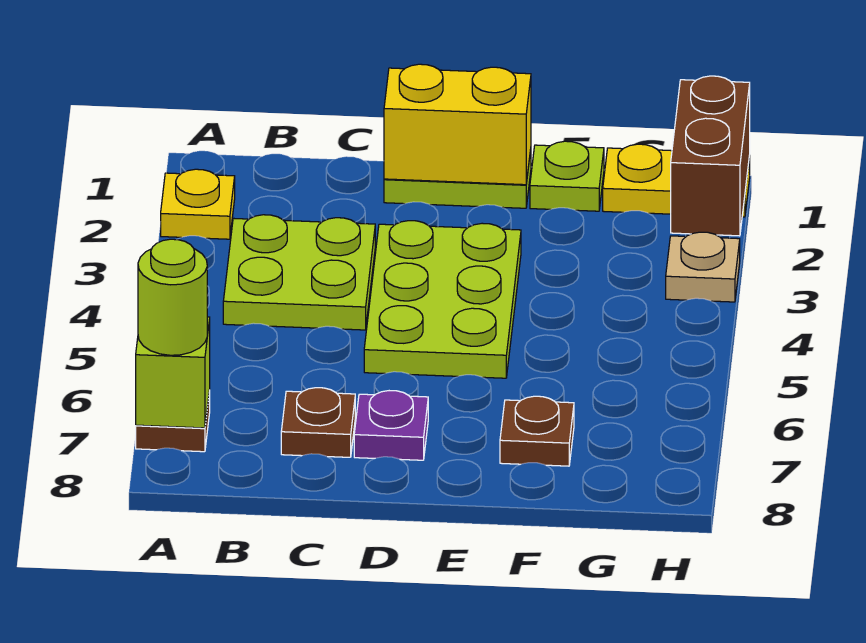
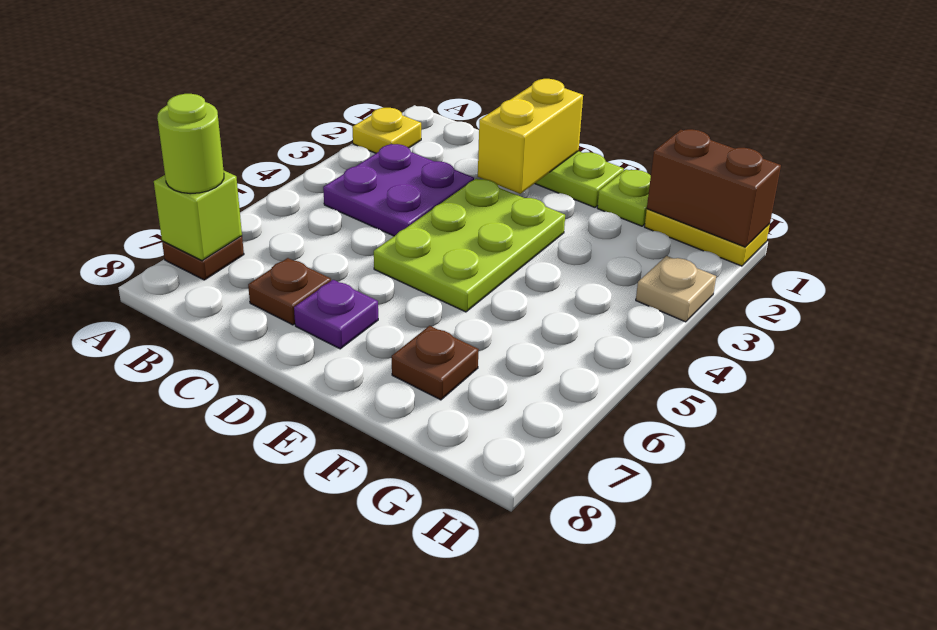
lime 2x2 plate [223,215,375,330] -> purple 2x2 plate [323,144,474,236]
yellow 1x2 brick [384,64,531,185] -> yellow 1x2 brick turned to [478,79,583,194]
brown 1x2 brick [671,76,750,236] -> brown 1x2 brick turned to [647,129,781,247]

